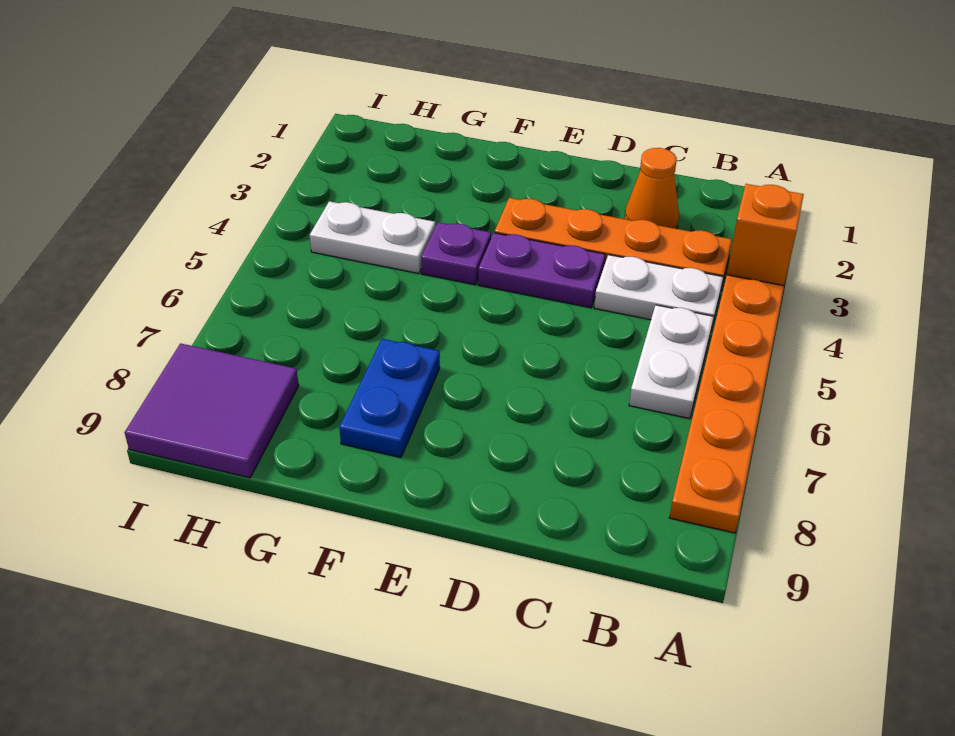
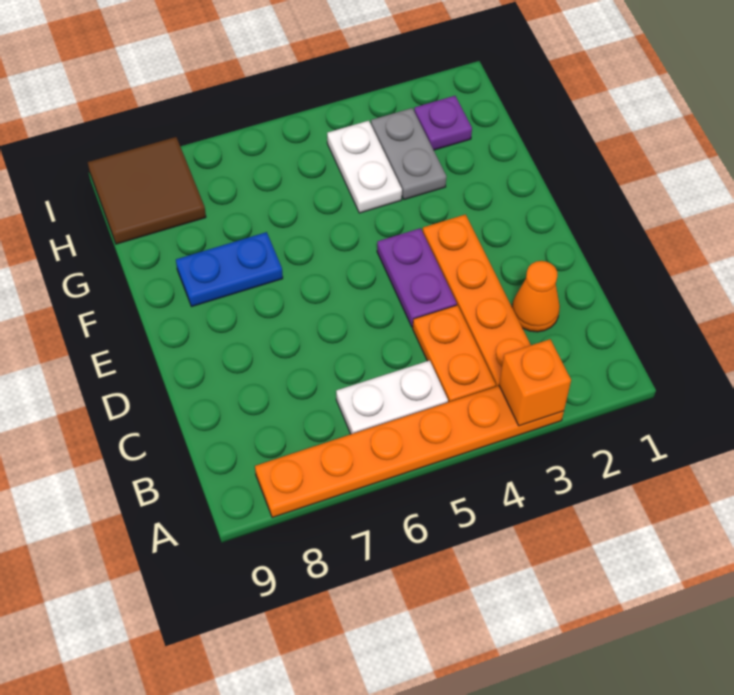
white 1x2 plate [594,255,723,325] -> orange 1x2 plate [413,305,496,402]
purple 1x1 plate [421,222,491,285] -> purple 1x1 plate moved to [414,96,472,150]
none -> grey 1x2 plate [371,108,446,200]
purple 2x2 tile [125,343,299,478] -> brown 2x2 tile [88,137,206,244]

